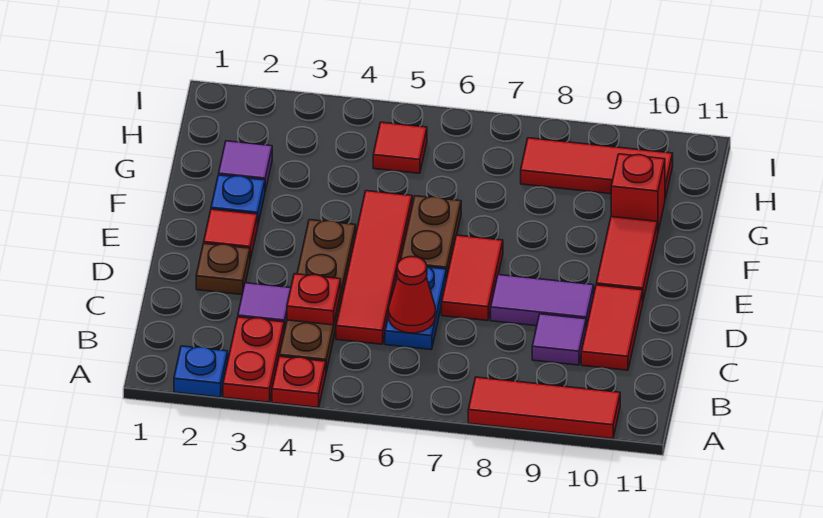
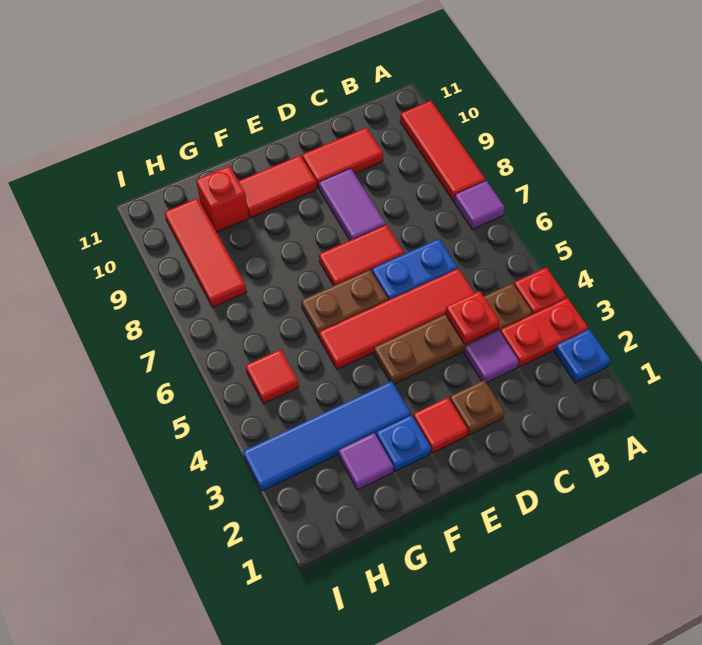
red 1x1 cone [389,257,435,333] -> none
purple 1x1 tile [532,314,586,365] -> purple 1x1 tile moved to [454,181,505,229]
none -> blue 1x4 tile [243,381,411,491]

